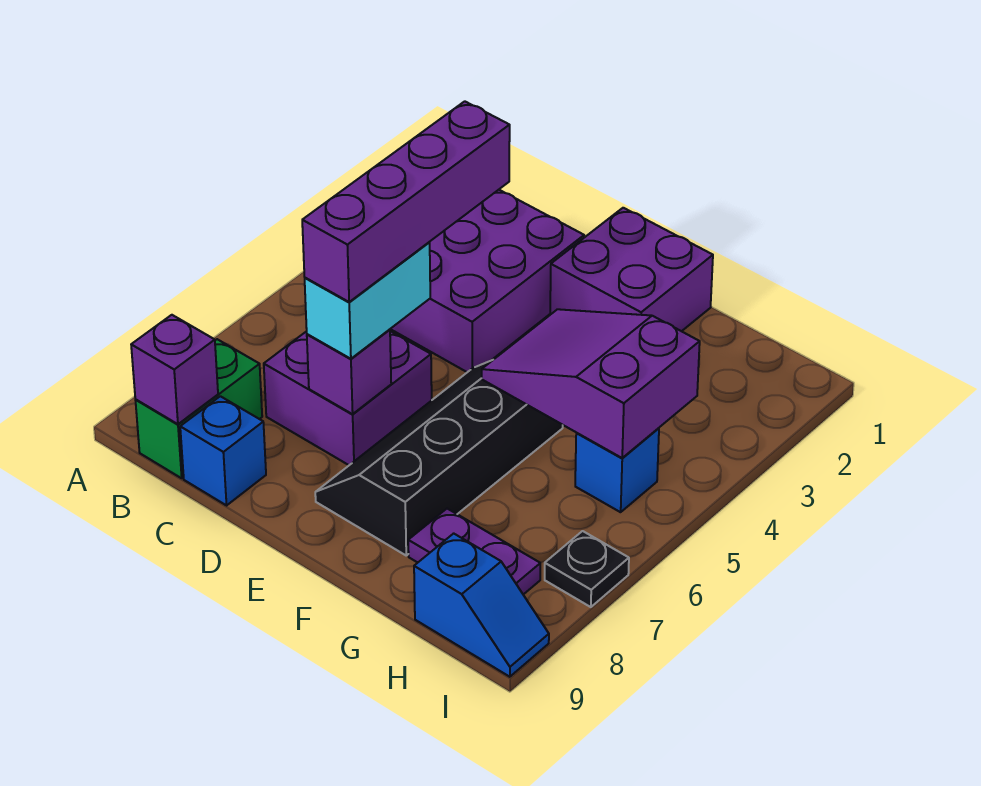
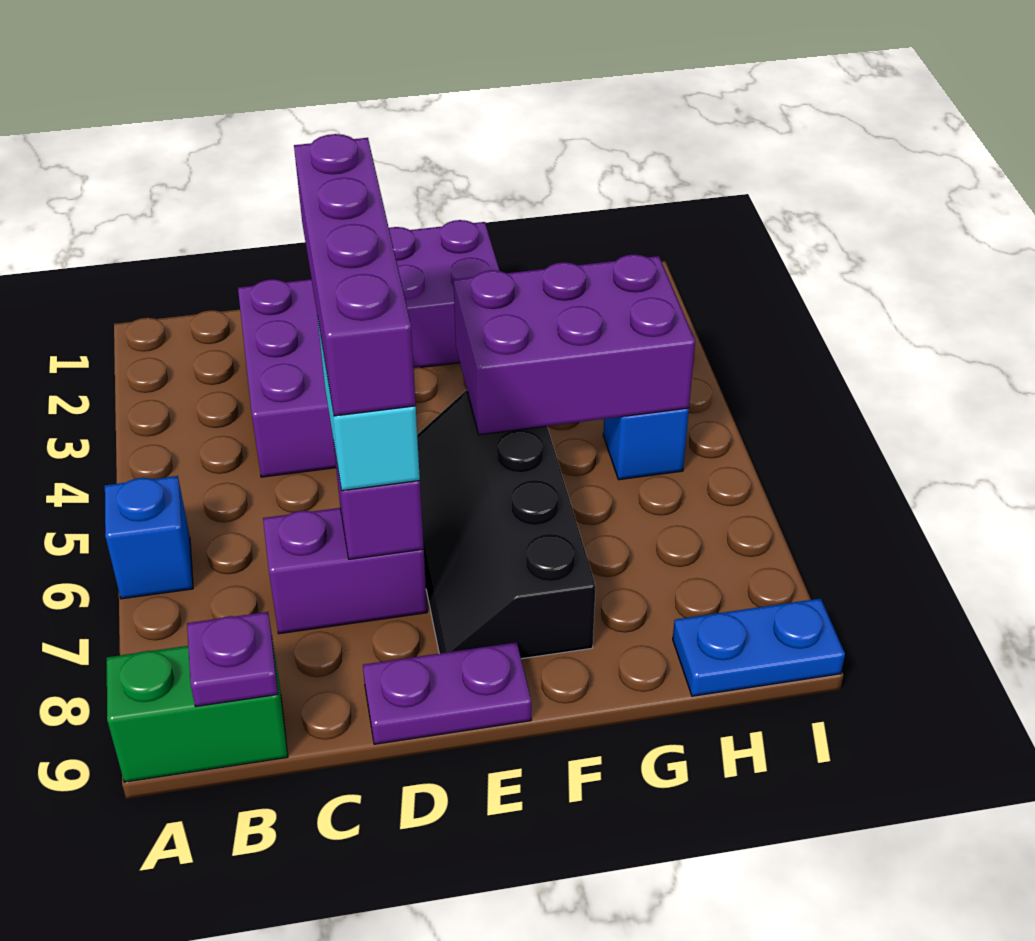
green 1x2 brick [135,339,262,478] -> green 1x2 brick turned to [107,640,288,782]
purple 1x1 brick [131,315,218,424] -> purple 1x1 plate [187,612,278,707]
purple 2x2 brick [264,331,432,465] -> purple 1x2 brick [263,508,427,634]
blue 1x1 brick [180,396,266,505] -> blue 1x1 brick moved to [105,476,193,599]
purple 2x3 slope [482,309,700,458] -> purple 2x3 brick [454,254,695,435]
purple 1x2 plate [408,509,540,595] -> purple 1x2 plate moved to [363,642,531,744]
blue 1x2 slope [414,533,549,677] -> blue 1x2 plate [673,598,845,696]
black 1x1 plate [545,531,629,607] -> none

